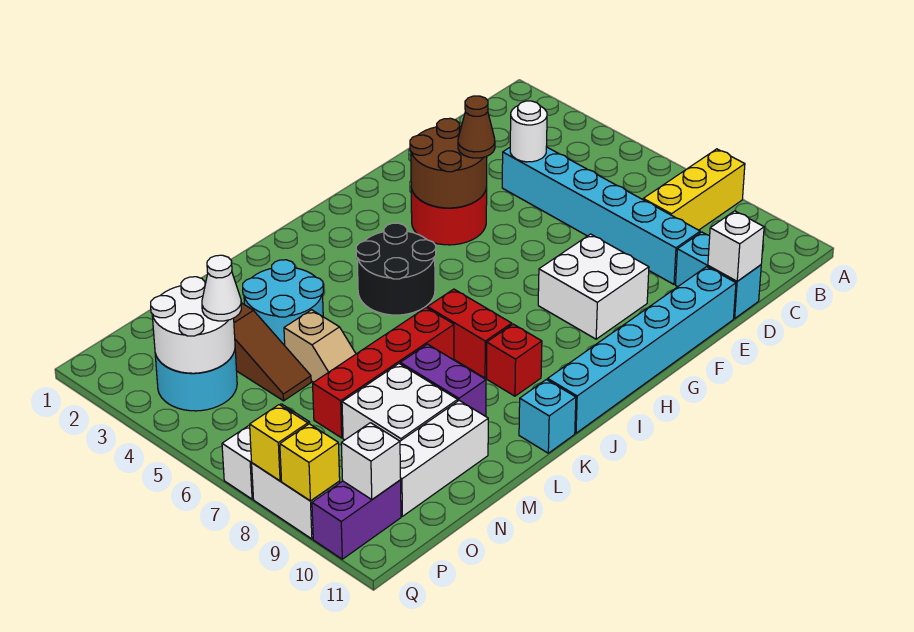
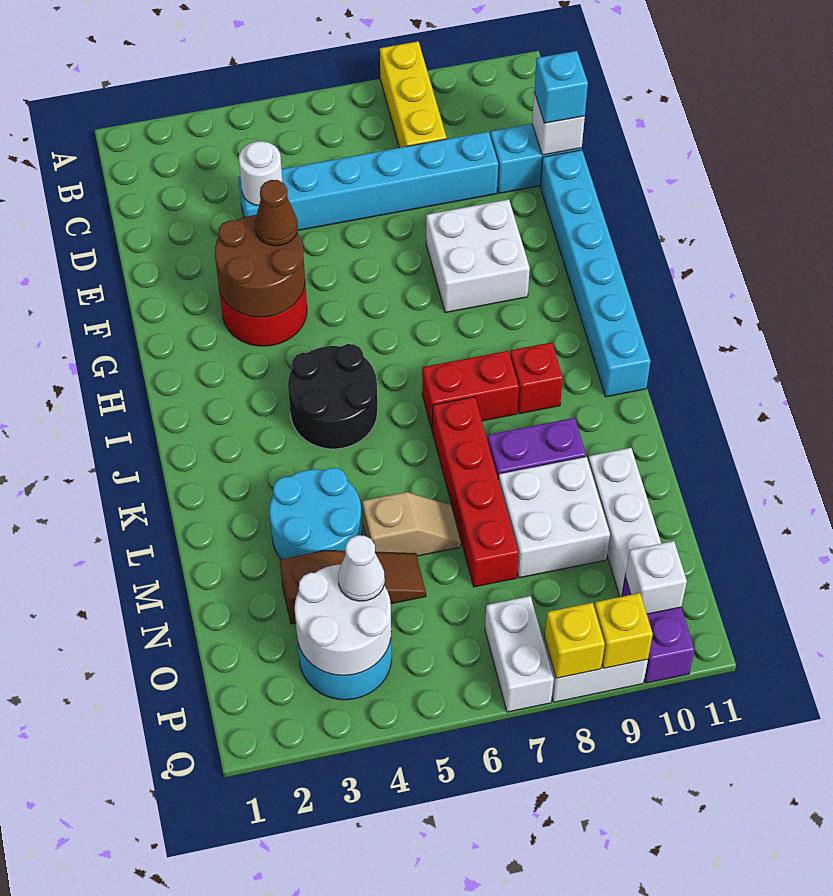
cyan 1x1 brick [519,379,576,453] -> cyan 1x1 brick moved to [534,51,588,123]

